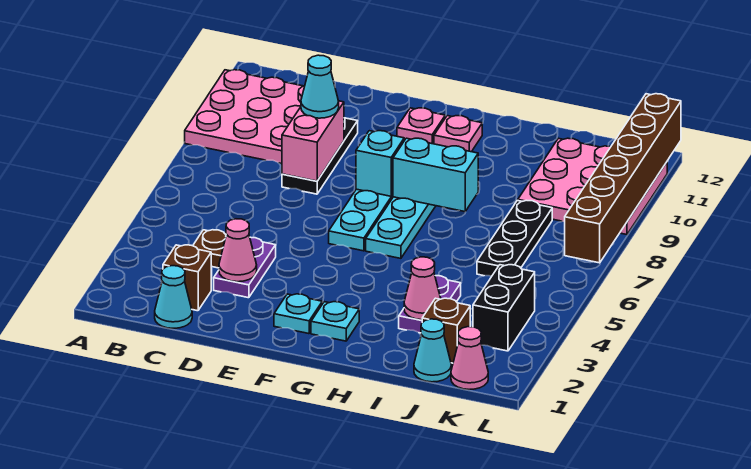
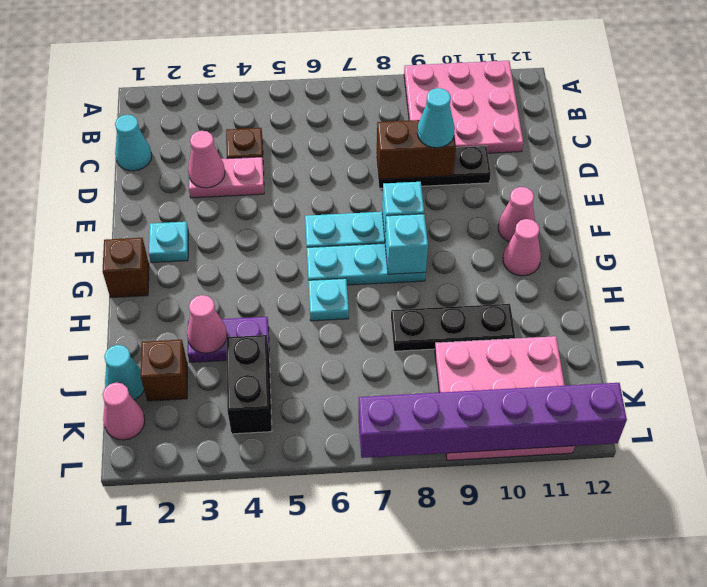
brown 1x1 brick [163,245,211,311] -> brown 1x1 brick moved to [102,238,149,298]
purple 1x2 plate [214,237,276,298] -> pink 1x2 plate [189,157,264,198]
pink 1x2 brick [282,101,344,181] -> brown 1x2 brick [377,120,456,179]
pink 1x1 plate [397,108,445,144] -> pink 1x1 cone [498,187,535,242]
cyan 1x1 plate [311,302,359,341] -> cyan 1x1 plate moved to [308,278,349,321]
cyan 1x2 brick [393,138,478,212] -> cyan 1x1 brick [385,214,428,274]
pink 1x1 plate [434,116,482,152] -> pink 1x1 cone [503,219,541,276]
black 1x3 plate [477,200,552,276] -> black 1x3 plate moved to [391,304,515,351]
black 1x2 brick [473,265,535,351] -> black 1x2 brick turned to [227,335,272,434]
brown 1x6 brick [565,94,681,263] -> purple 1x6 brick [359,383,627,458]

